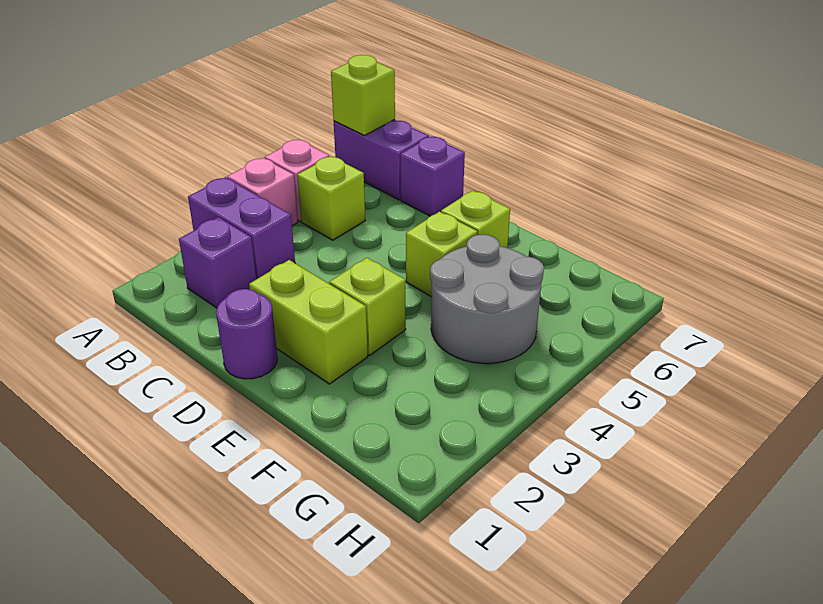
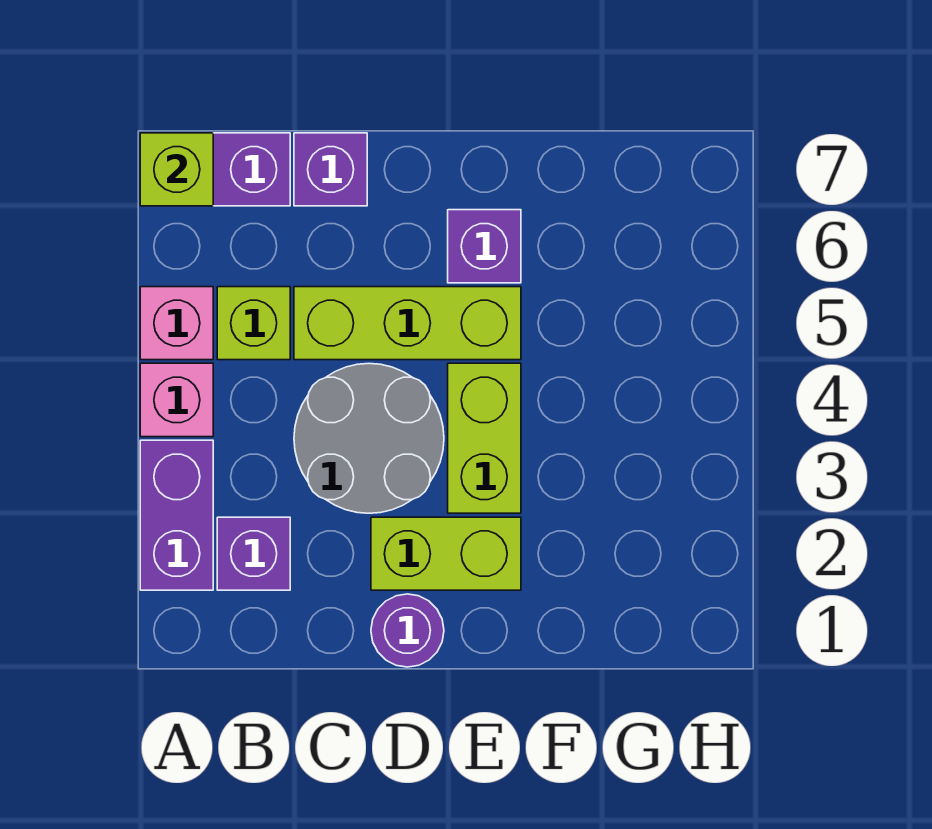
purple 1x2 brick [188,177,295,279] -> purple 1x2 brick turned to [140,440,213,590]
lime 1x1 brick [329,258,406,355] -> lime 1x2 brick [448,363,521,513]
lime 1x1 brick [406,212,477,297] -> lime 1x3 brick [294,287,521,360]
lime 1x1 brick [441,191,510,248] -> purple 1x1 brick [448,210,521,283]
grey 2x2 round brick [430,235,544,364] -> grey 2x2 round brick moved to [294,363,444,513]

